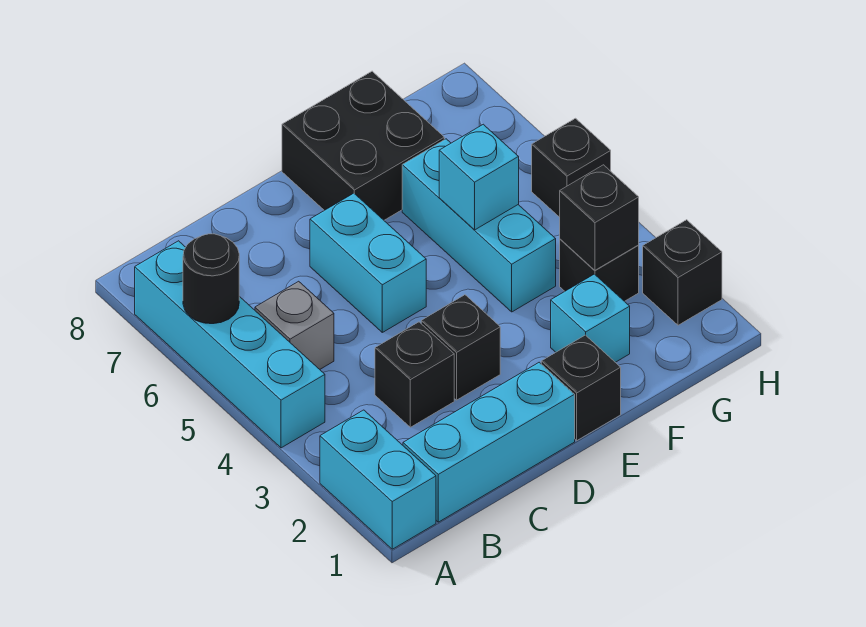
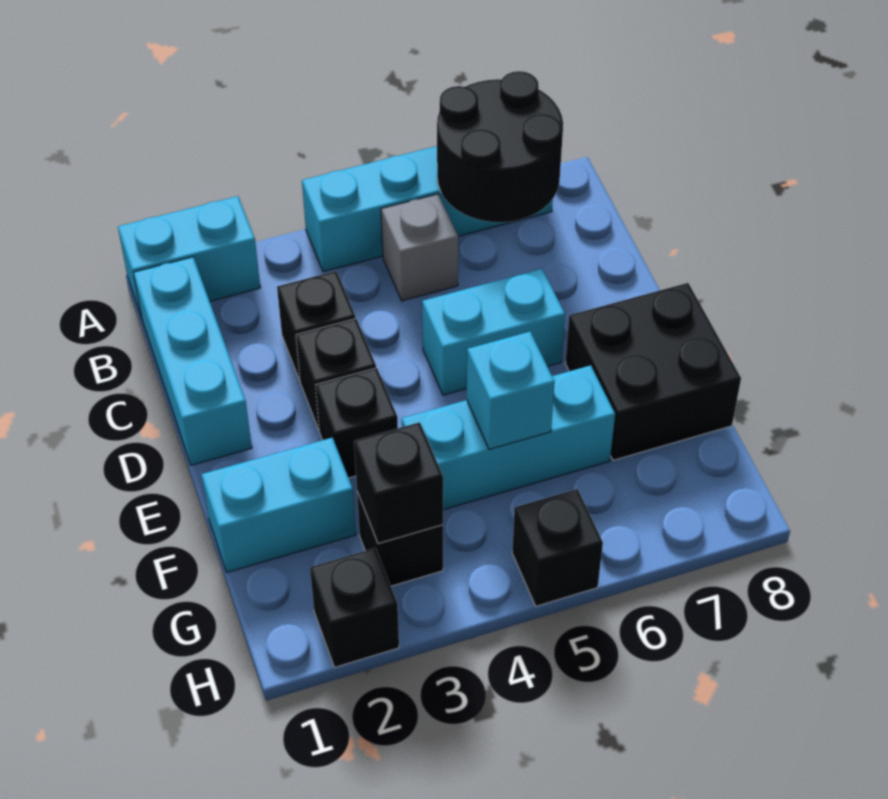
black 1x1 round brick [183,234,239,324] -> black 2x2 round brick [437,71,563,222]
black 1x1 brick [541,335,621,440] -> black 1x1 brick moved to [316,368,398,478]
cyan 1x1 brick [551,274,630,362] -> cyan 1x2 brick [201,438,356,572]

